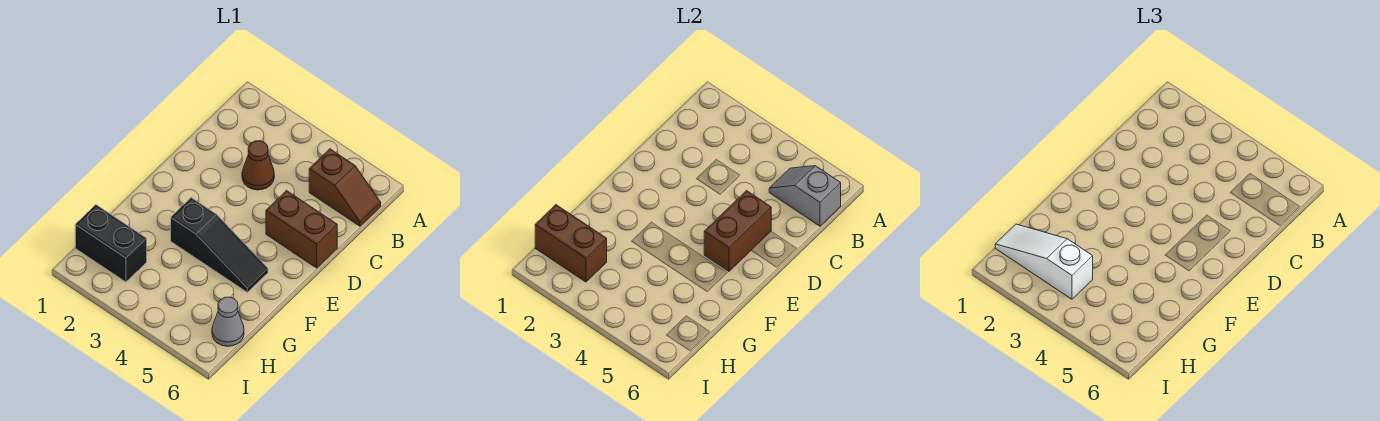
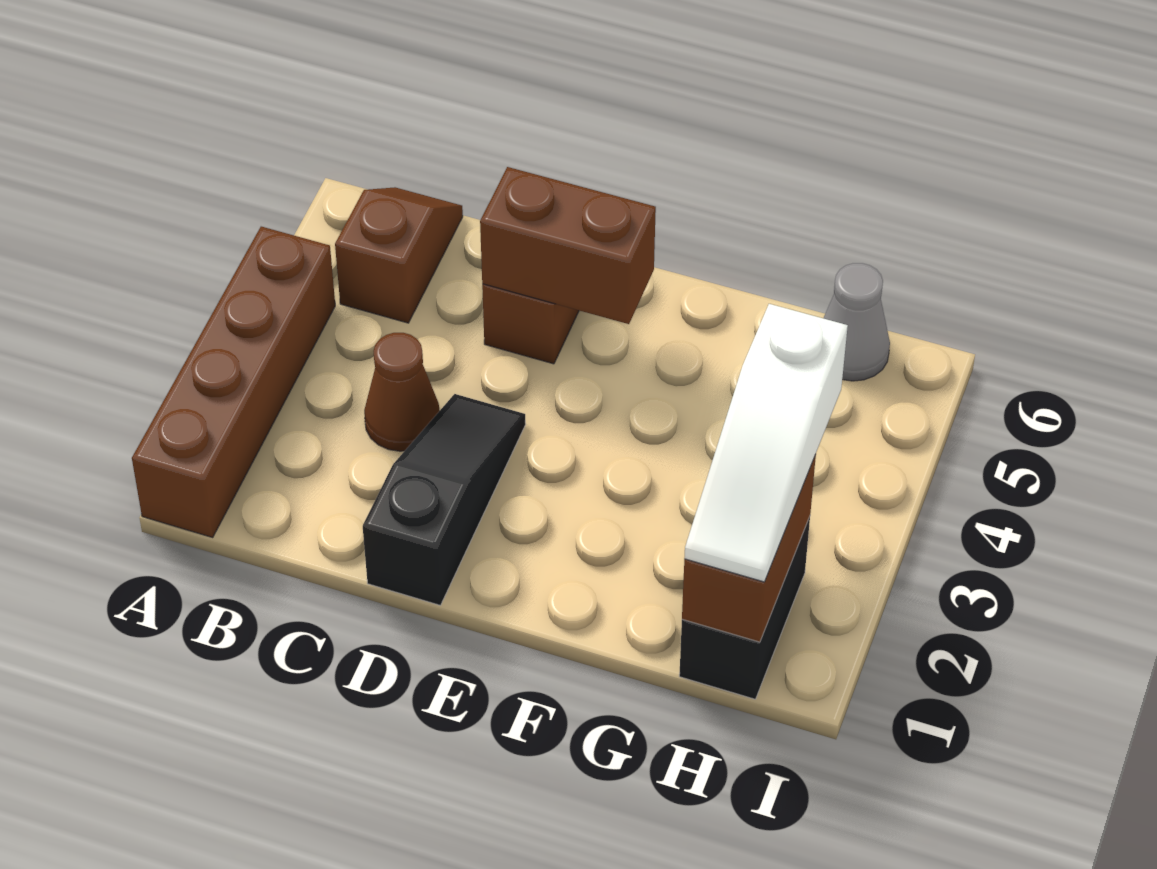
none -> brown 1x4 brick [132,227,335,537]
grey 1x2 slope [769,166,841,226] -> none
black 1x3 slope [171,198,268,292] -> black 1x3 slope moved to [363,394,526,605]

